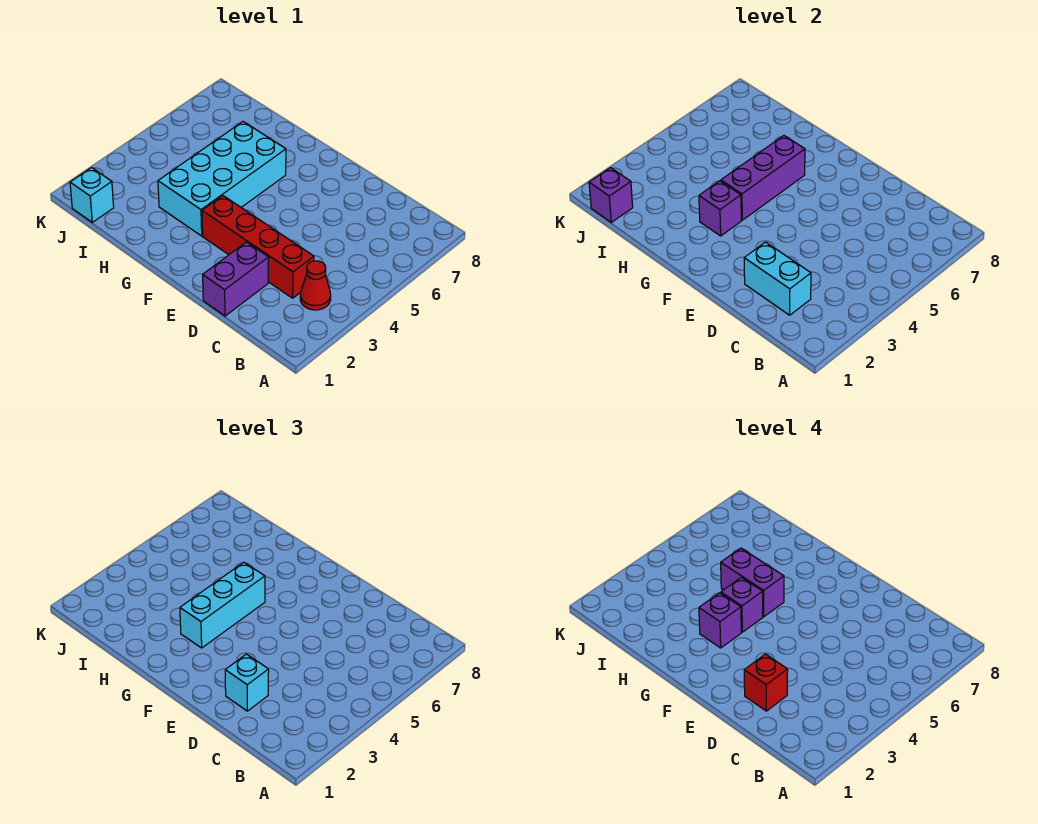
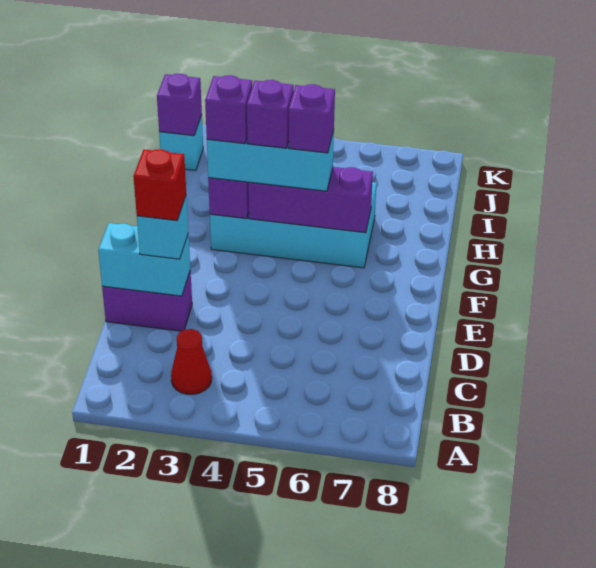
cyan 1x2 brick [744,242,811,315] -> cyan 1x2 brick turned to [98,223,190,296]
red 1x4 brick [202,196,314,298] -> none
purple 1x2 brick [721,548,784,617] -> purple 1x1 brick [289,84,335,153]

